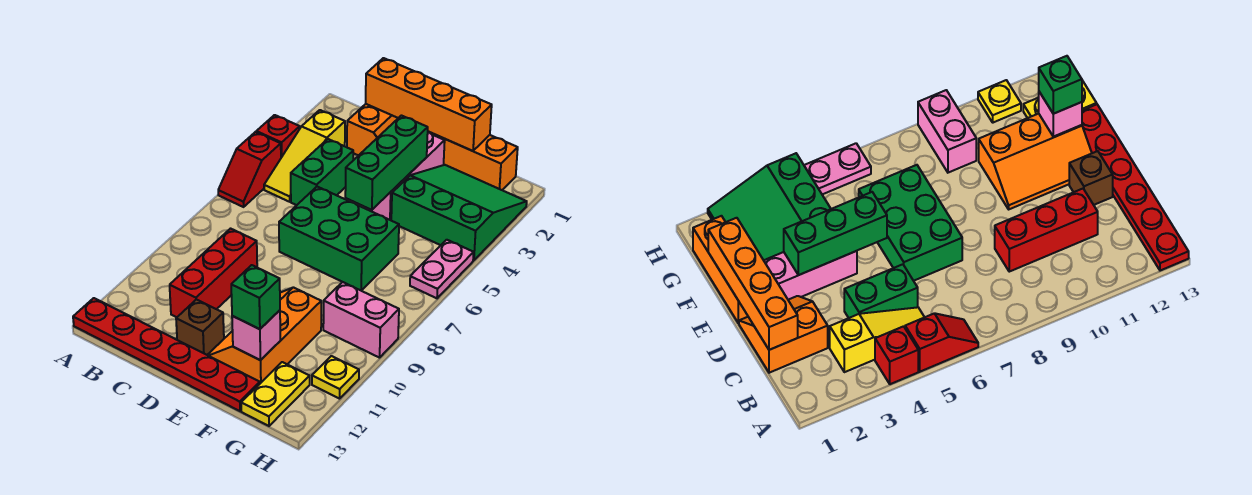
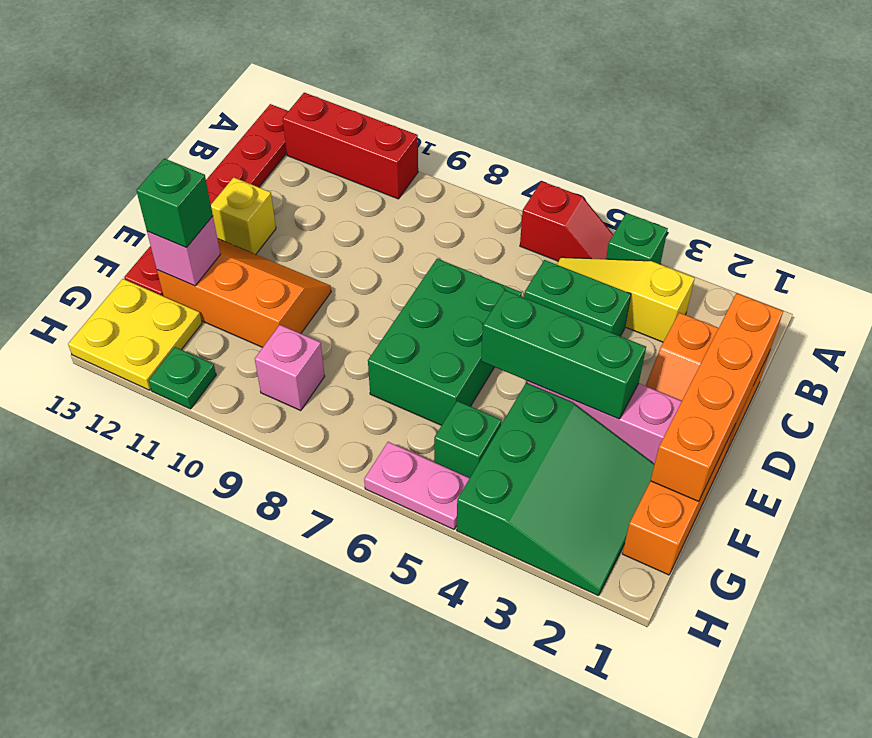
red 1x1 brick [256,115,300,158] -> green 1x1 brick [606,213,668,264]
red 1x2 slope [218,132,281,207] -> red 1x2 slope turned to [520,181,613,261]
red 1x3 brick [170,229,257,317] -> red 1x3 brick moved to [283,93,418,199]
brown 1x1 brick [176,300,224,355] -> yellow 1x1 brick [211,177,276,254]
none -> green 1x1 brick [434,401,501,478]
pink 1x2 brick [323,282,399,358] -> pink 1x1 brick [255,325,325,411]
yellow 1x2 plate [241,362,310,426] -> yellow 2x2 plate [68,279,202,390]
yellow 1x1 plate [312,356,359,399] -> green 1x1 plate [149,347,216,409]

